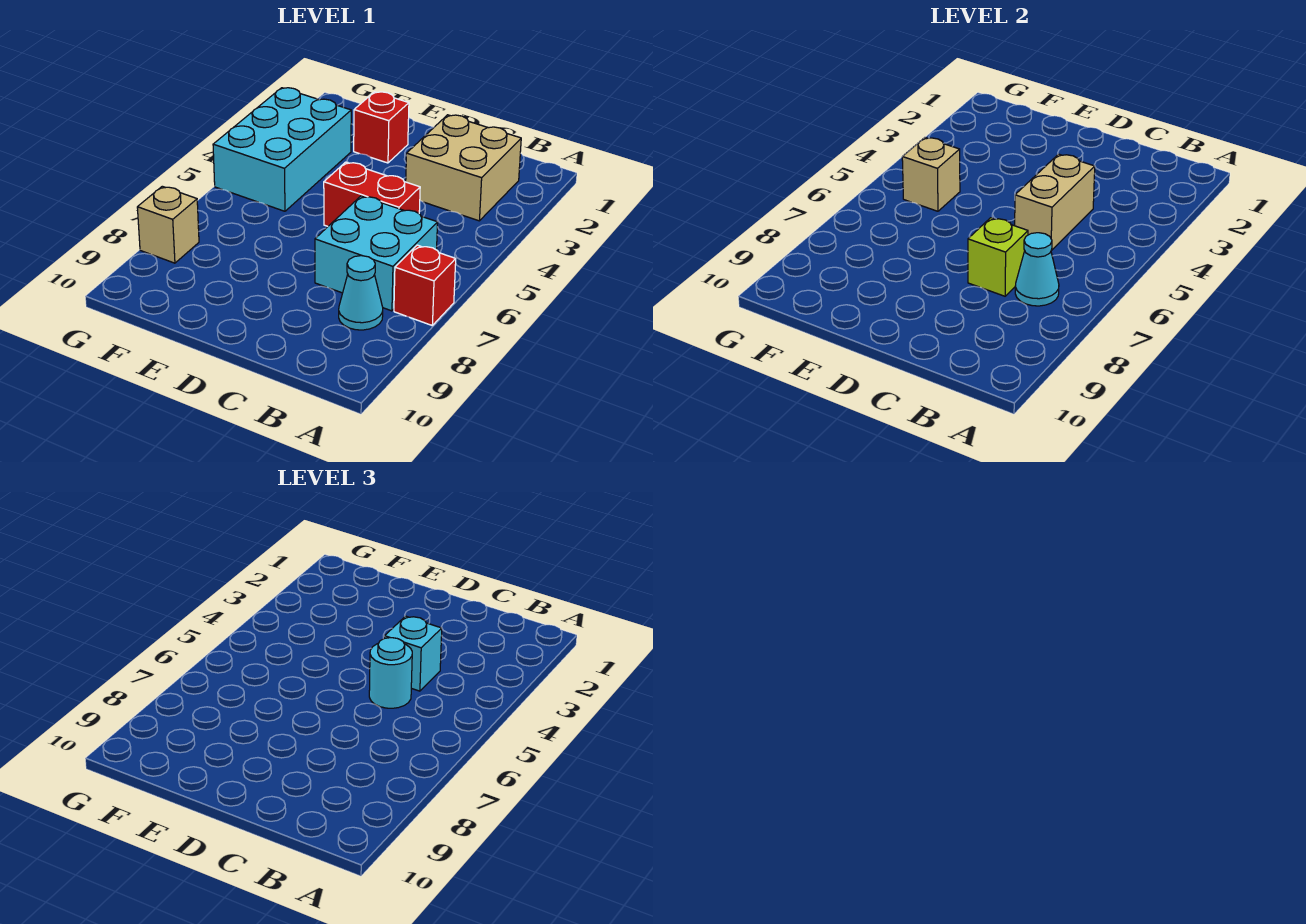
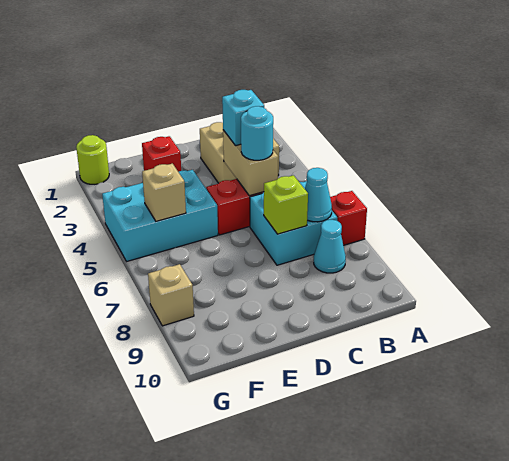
cyan 2x3 brick [213,88,351,211] -> cyan 2x3 brick turned to [102,170,218,261]
none -> lime 1x1 round brick [76,135,109,184]

